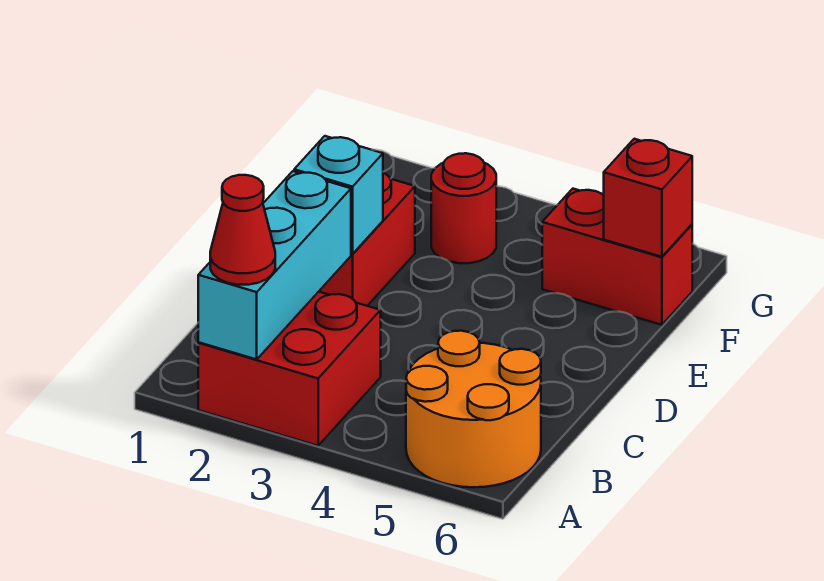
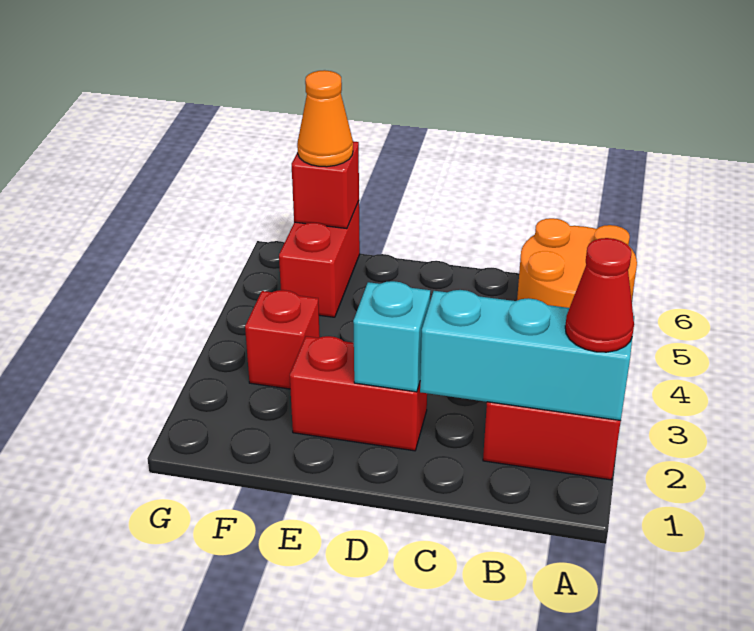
red 1x1 round brick [431,153,496,263] -> red 1x1 brick [245,290,320,389]
none -> orange 1x1 cone [297,70,353,167]

